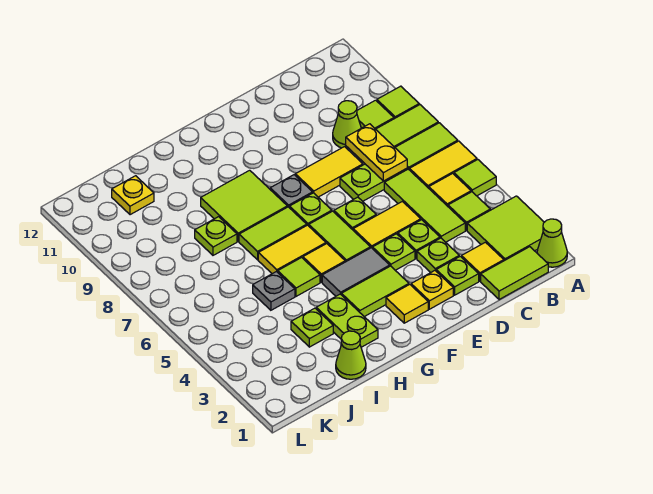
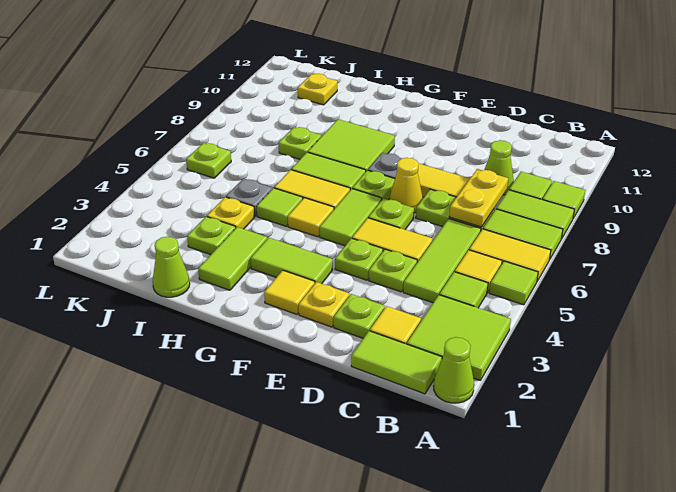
lime 1x1 plate [417,238,459,273] -> lime 1x1 plate moved to [186,143,231,178]
none -> yellow 1x1 cone [389,158,423,213]
grey 1x2 tile [322,248,390,296] -> none
lime 1x2 plate [316,294,378,347] -> lime 1x2 tile [198,227,267,290]
none -> yellow 1x1 plate [207,197,255,229]

